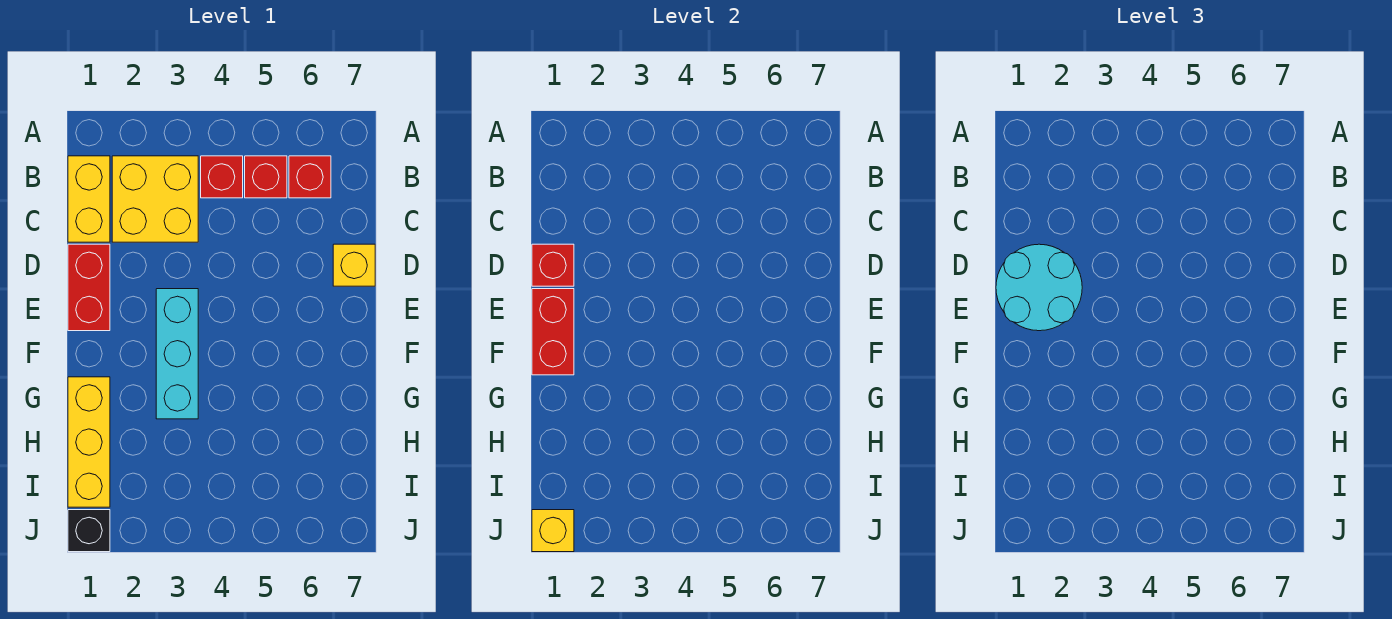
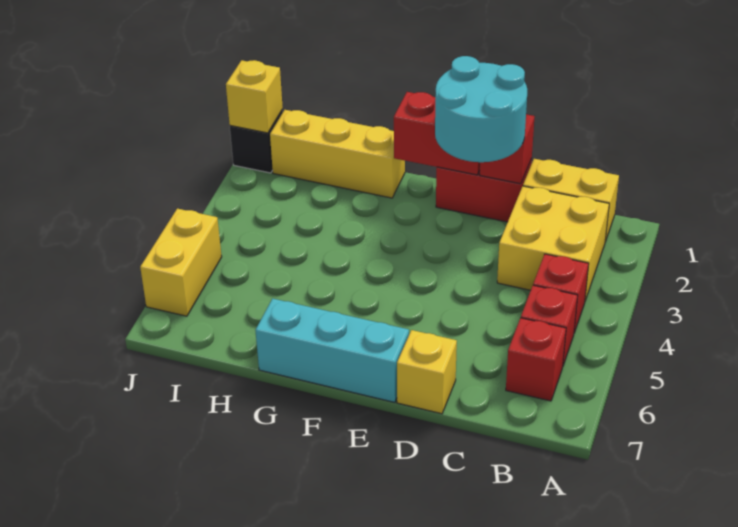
cyan 1x3 brick [156,289,198,419] -> cyan 1x3 brick moved to [255,299,409,402]
none -> yellow 1x2 brick [140,209,222,316]

